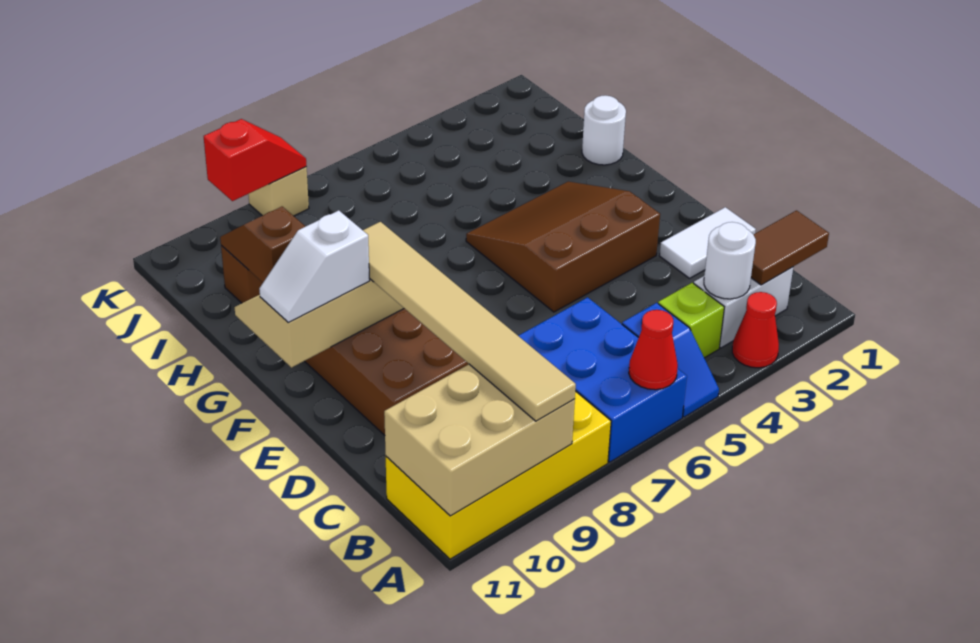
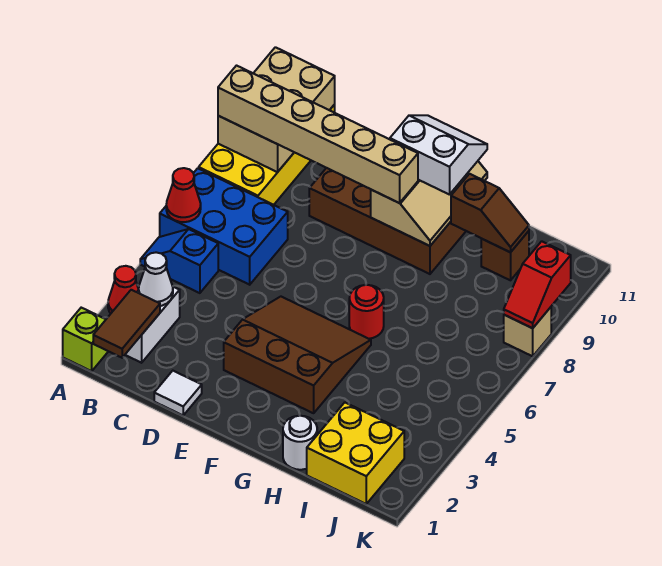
tan 1x6 tile [363,222,576,421] -> tan 1x6 brick [218,66,418,203]
white 1x1 round brick [704,222,756,299] -> white 1x1 cone [139,252,173,306]
lime 1x1 brick [658,283,724,358] -> lime 1x1 brick moved to [63,308,108,371]
white 1x2 tile [659,207,756,278] -> white 1x1 tile [154,371,202,415]
brown 3x3 slope [466,182,660,312] -> brown 3x3 slope turned to [224,297,371,413]
white 1x2 slope [260,210,370,322] -> white 2x2 slope [390,115,487,195]
none -> red 1x1 round brick [349,285,384,339]
none -> yellow 2x2 brick [307,403,404,504]

